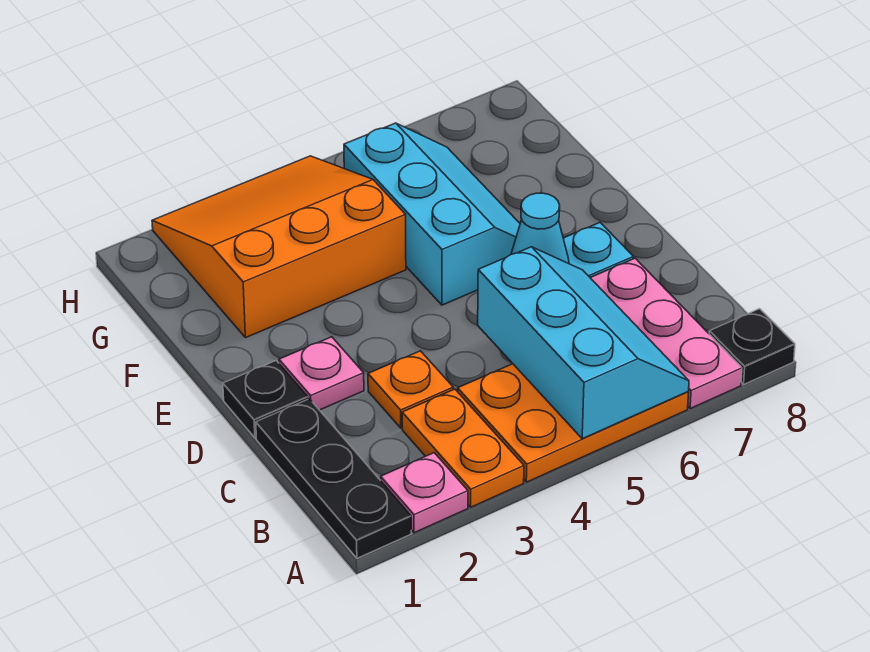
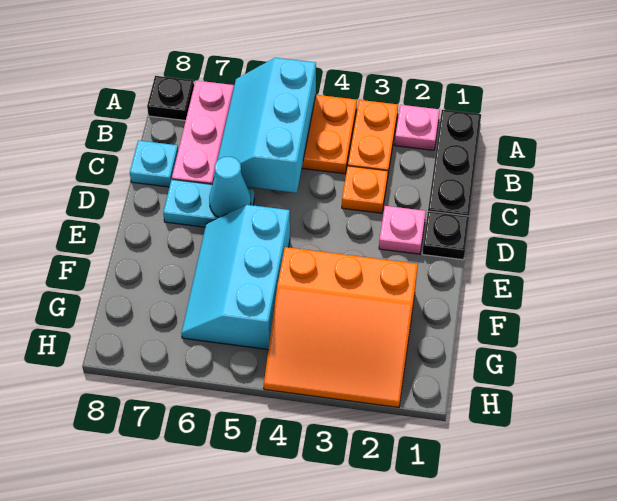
none -> cyan 1x1 plate [130,140,178,187]

